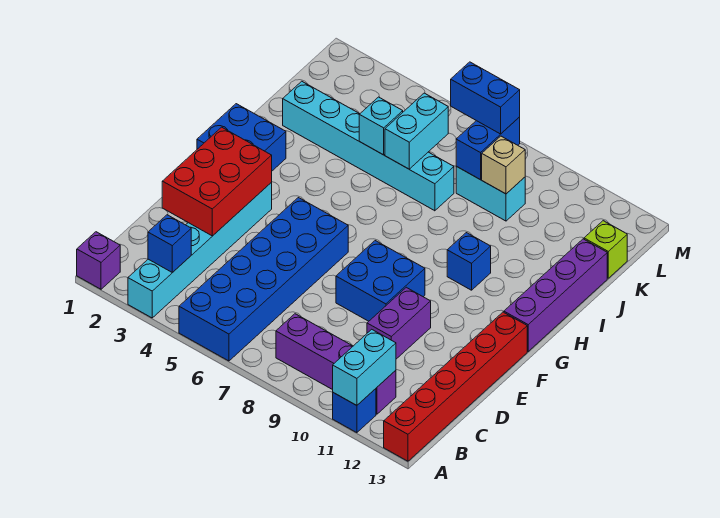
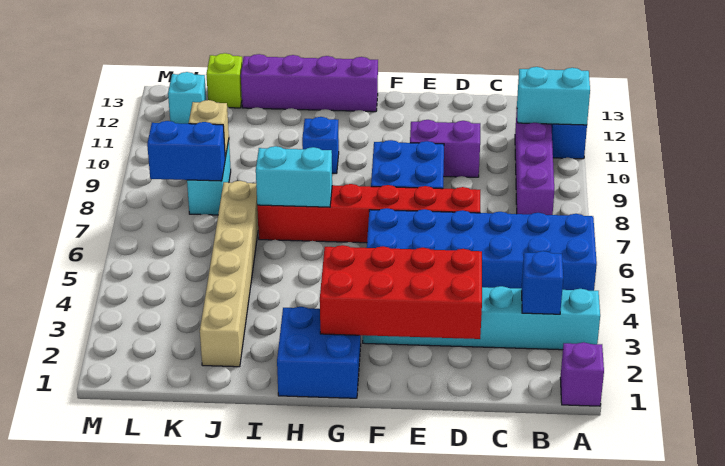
red 1x6 brick [384,312,527,461] -> red 1x6 brick moved to [257,184,480,243]
red 2x3 brick [162,127,272,236] -> red 2x4 brick [320,245,482,339]
cyan 1x6 brick [283,81,454,211] -> tan 1x6 brick [200,181,258,367]
cyan 1x1 brick [359,97,403,155] -> cyan 1x1 brick moved to [168,72,206,124]
cyan 1x2 brick [385,93,448,169] -> cyan 1x2 brick moved to [256,146,332,207]
blue 1x2 brick [451,62,520,134] -> none

